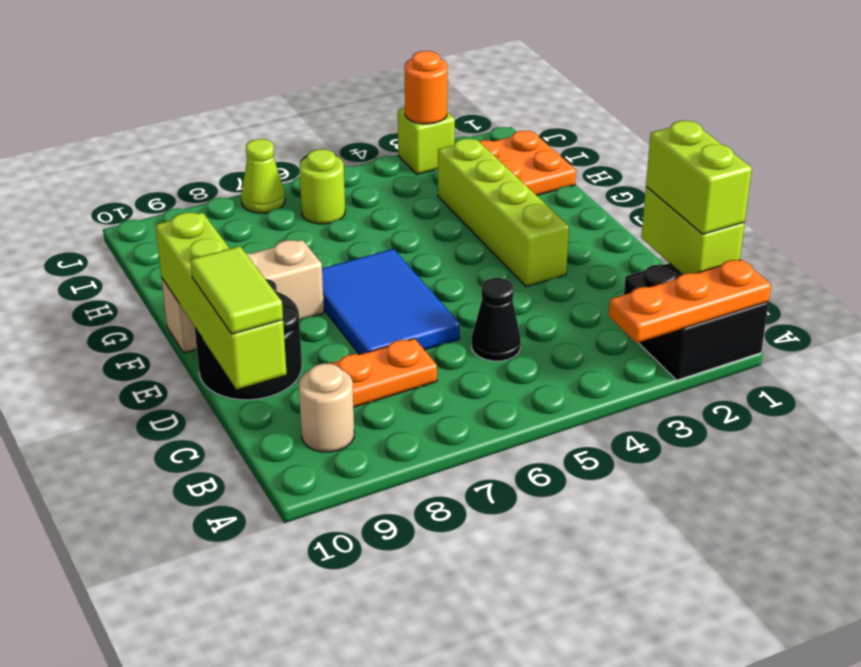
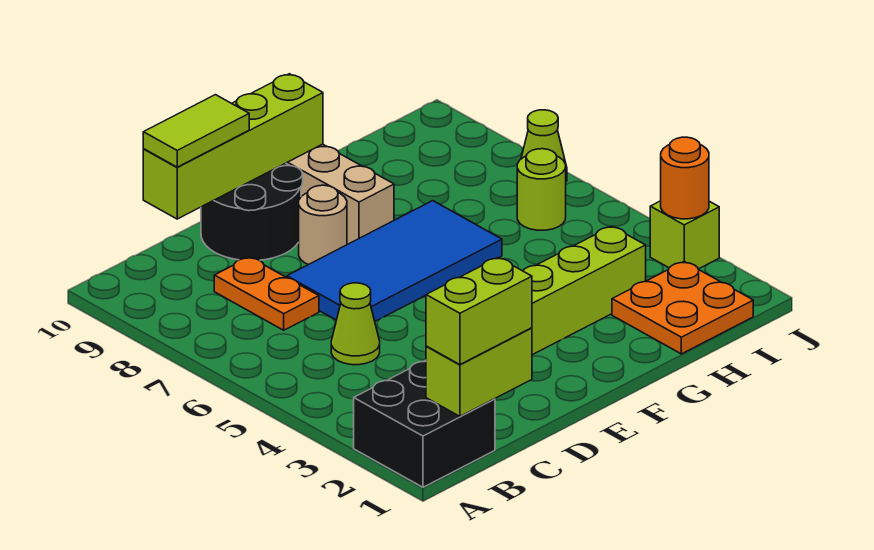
orange 1x3 plate [609,259,771,343] -> none
tan 1x1 round brick [299,363,354,452] -> tan 1x1 round brick moved to [299,185,347,265]
black 1x1 cone [472,278,521,361] -> lime 1x1 cone [331,283,380,365]
blue 2x3 tile [322,249,460,355] -> blue 2x4 tile [287,201,502,321]

